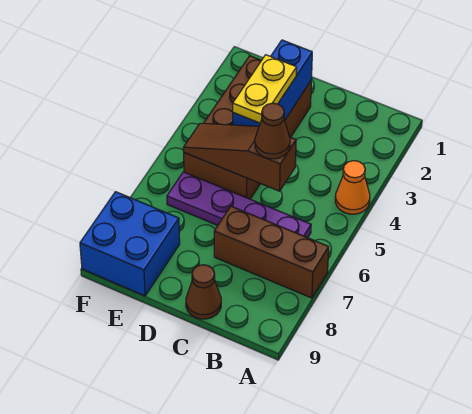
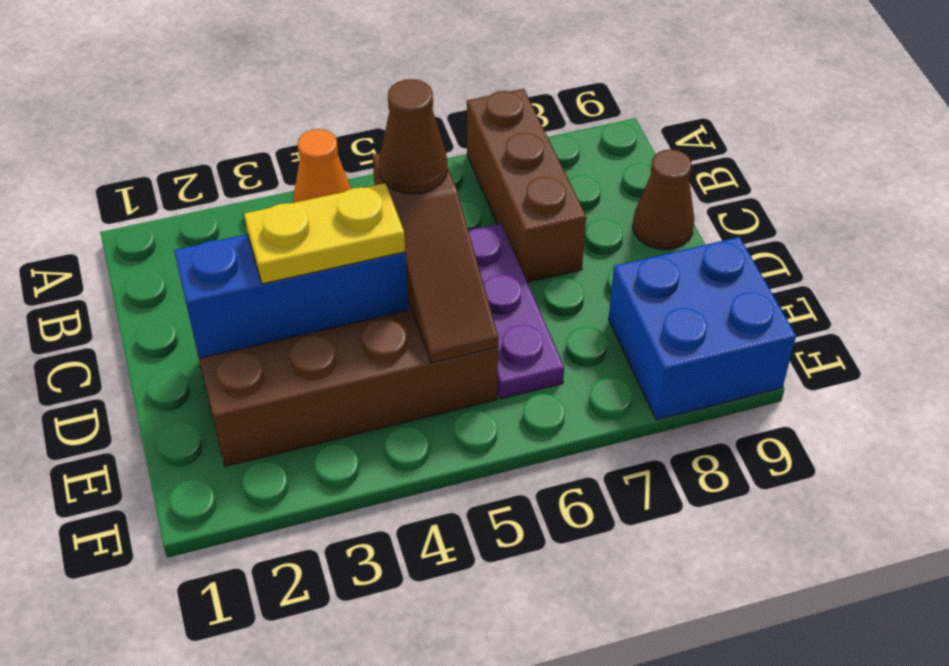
purple 1x4 plate [167,172,311,238] -> purple 1x3 plate [469,224,564,399]

